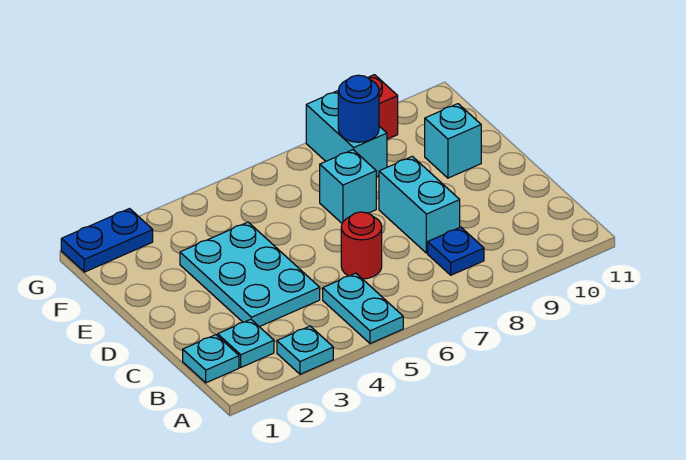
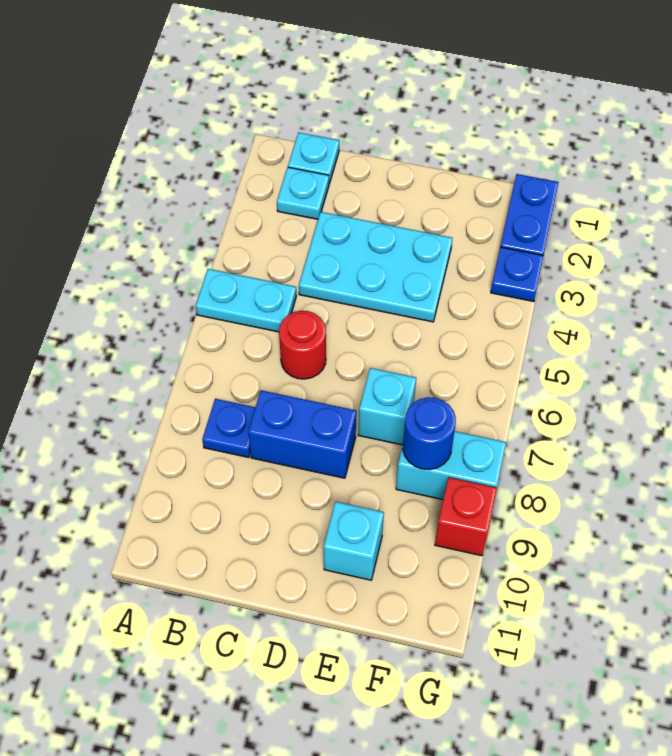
cyan 1x1 plate [277,326,333,374] -> none
cyan 1x2 brick [379,156,460,253] -> blue 1x2 brick [248,390,356,478]
none -> blue 1x1 plate [491,247,544,302]

